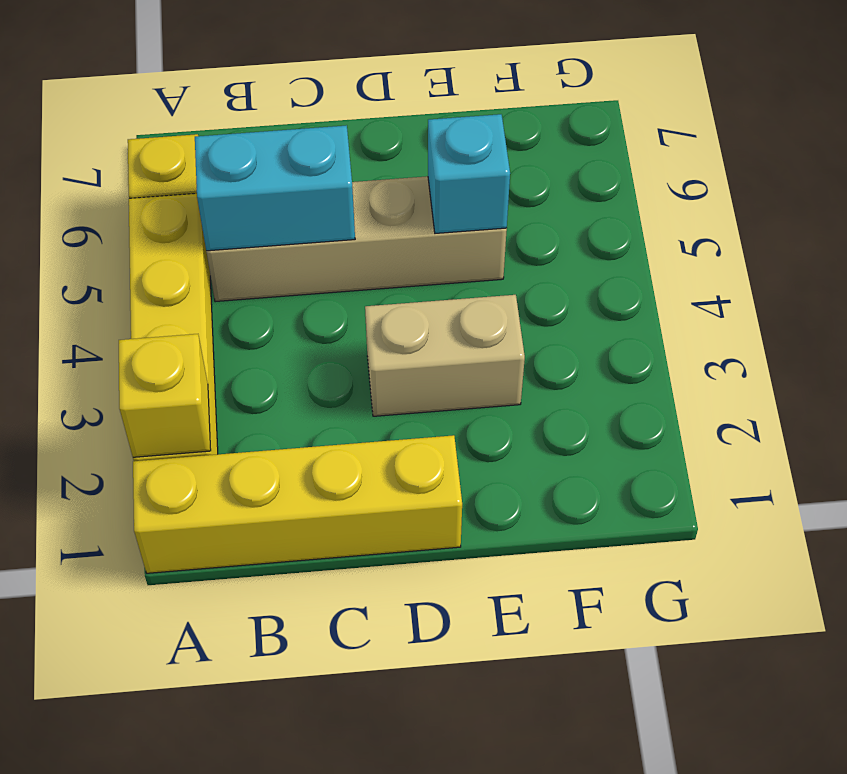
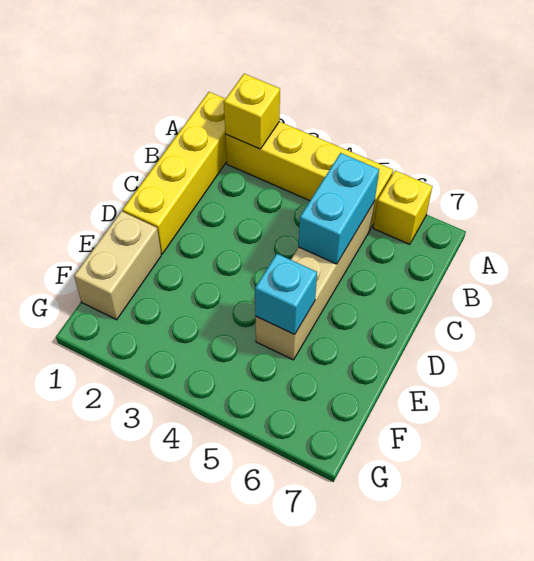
tan 1x2 brick [365,295,525,416] -> tan 1x2 brick moved to [74,211,161,320]

